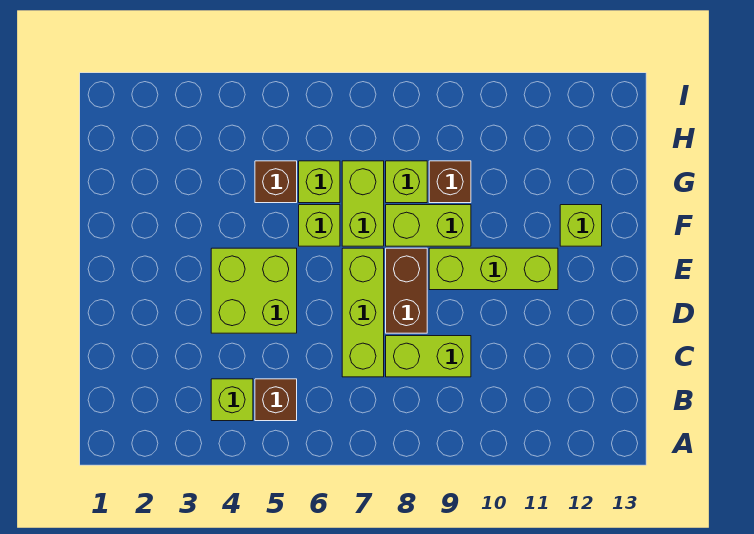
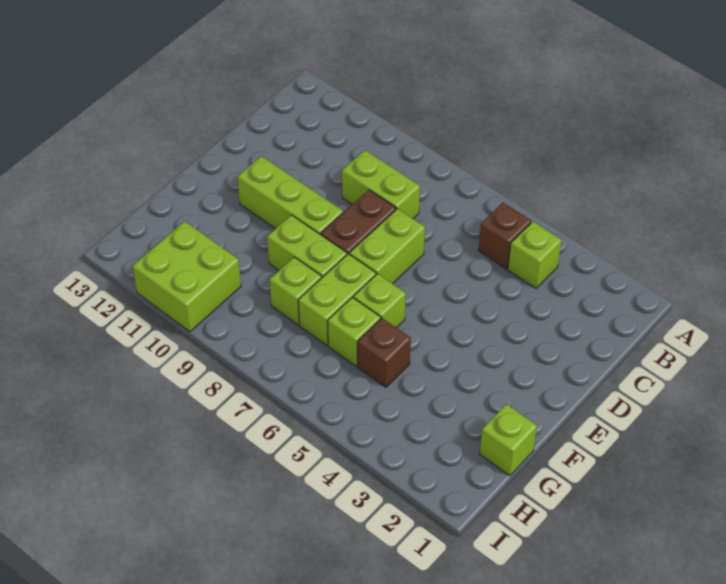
lime 1x3 brick [342,248,384,377] -> lime 1x2 brick [349,209,425,284]
lime 2x2 brick [211,248,297,333] -> lime 2x2 brick moved to [132,221,241,332]
lime 1x1 brick [560,205,602,246] -> lime 1x1 brick moved to [480,404,537,476]
brown 1x1 brick [429,161,471,203] -> none

